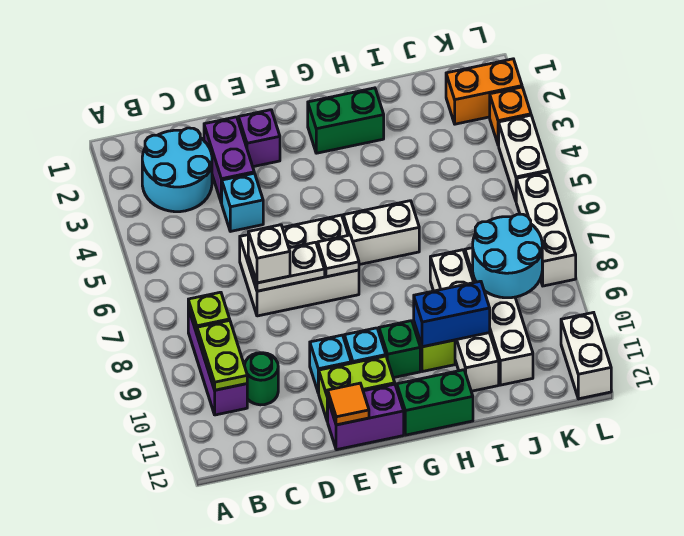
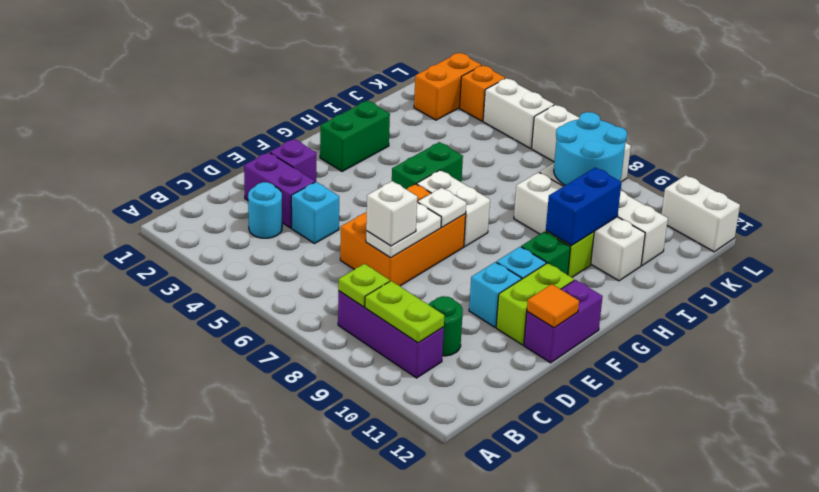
cyan 2x2 round brick [142,128,212,212] -> cyan 1x1 round brick [248,182,282,238]
white 2x3 brick [240,215,359,316] -> orange 2x3 brick [340,184,466,286]
white 1x2 brick [343,201,419,265] -> white 1x2 brick turned to [417,170,490,247]
green 1x2 brick [397,370,473,435] -> green 1x2 brick moved to [392,142,463,189]

